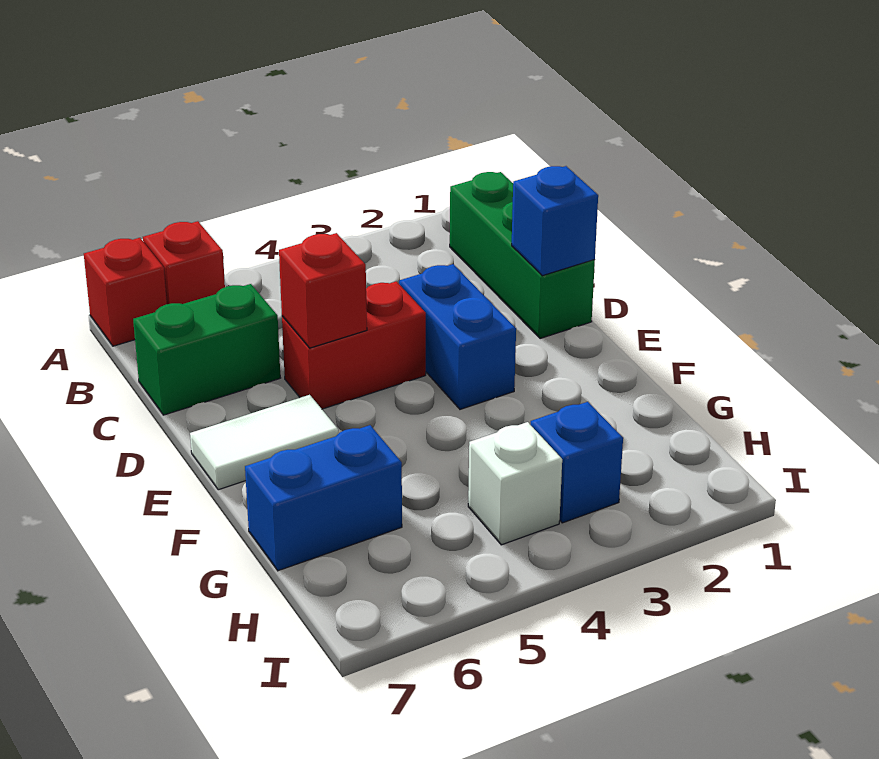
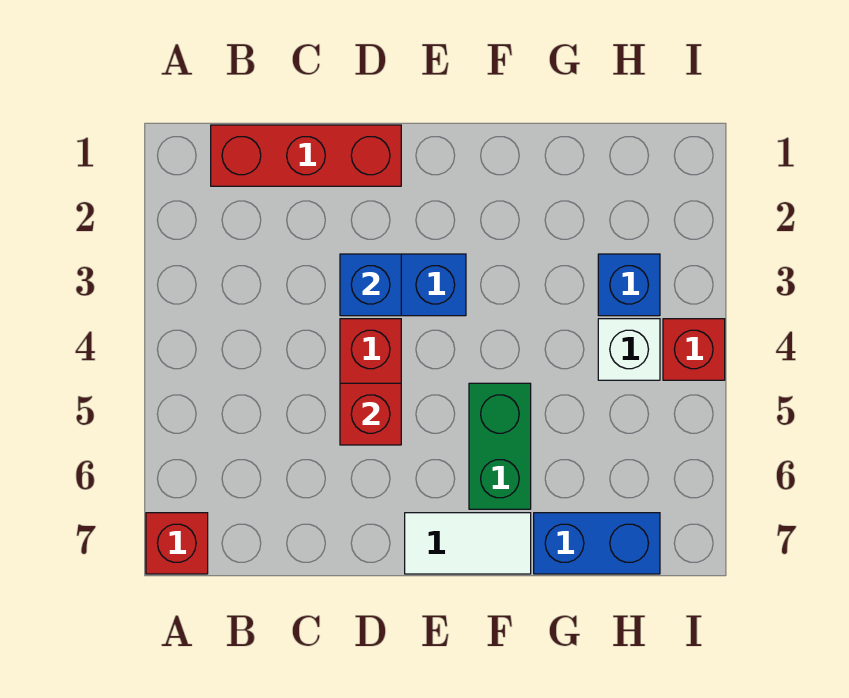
red 1x1 brick [143,221,225,304] -> red 1x1 brick moved to [663,319,725,380]
green 1x3 brick [450,172,595,339] -> red 1x3 brick [211,125,401,186]
green 1x2 brick [133,284,280,415] -> green 1x2 brick moved to [469,383,531,509]
blue 1x1 brick [512,166,598,276] -> blue 1x1 brick moved to [340,254,401,316]
white 1x2 tile [190,395,338,490] -> white 1x2 tile turned to [405,513,531,574]
blue 1x2 brick [245,425,402,571] -> blue 1x2 brick turned to [534,513,660,574]

